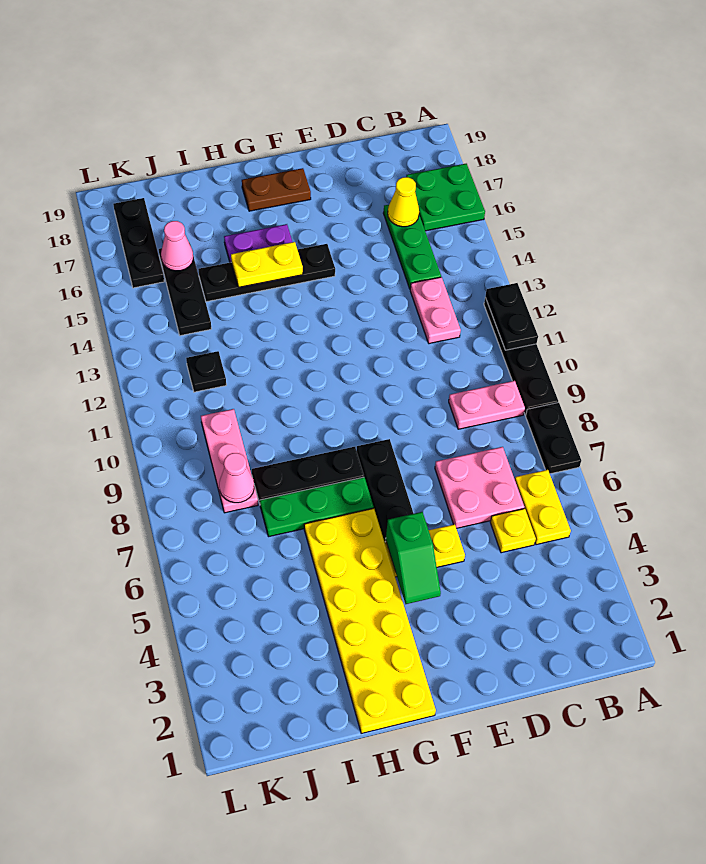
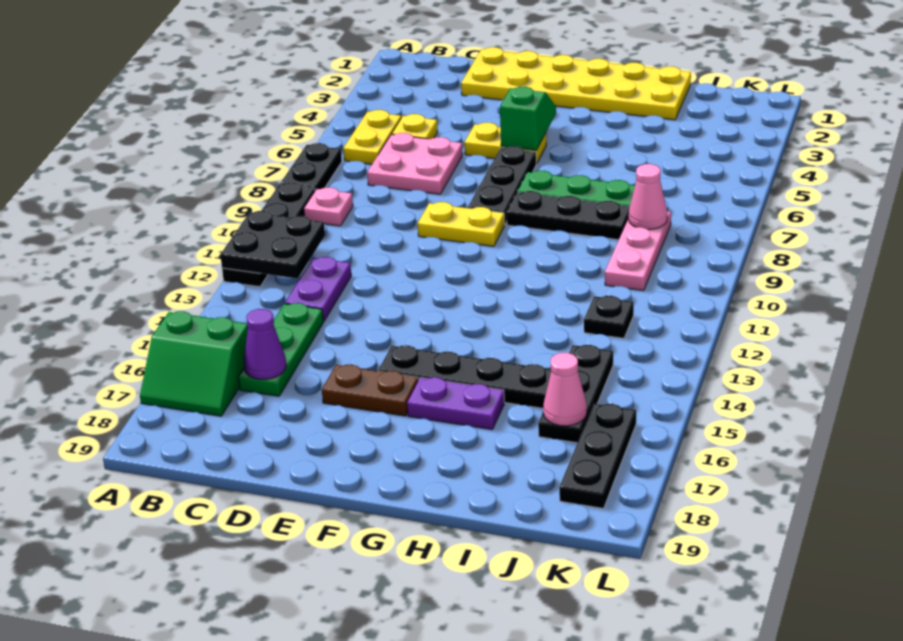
black 1x2 plate [485,283,538,350] -> black 2x2 plate [220,211,325,278]
green 2x2 plate [406,164,485,231] -> green 2x2 slope [140,311,248,416]
pink 1x2 plate [449,381,525,429] -> pink 1x1 plate [304,187,353,226]
pink 1x2 plate [410,277,461,344] -> purple 1x2 plate [285,257,351,321]
yellow 1x1 cone [388,177,419,227] -> purple 1x1 cone [244,309,286,380]
brown 1x2 plate [242,168,311,211] -> brown 1x2 plate moved to [322,365,418,416]
yellow 2x6 plate [304,508,436,734] -> yellow 2x6 plate turned to [461,47,691,120]
yellow 1x2 plate [231,242,303,287] -> yellow 1x2 plate moved to [418,202,505,246]

